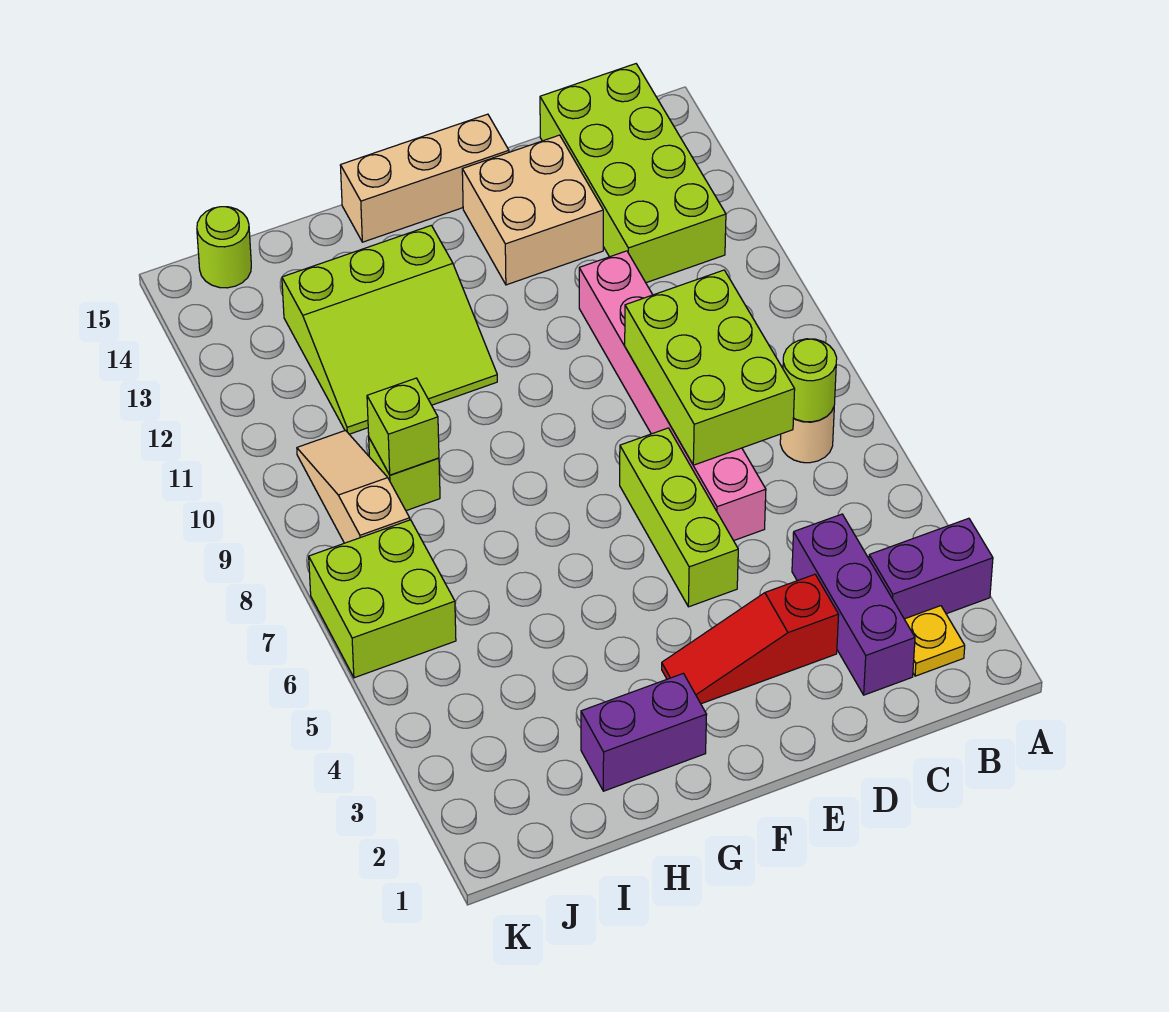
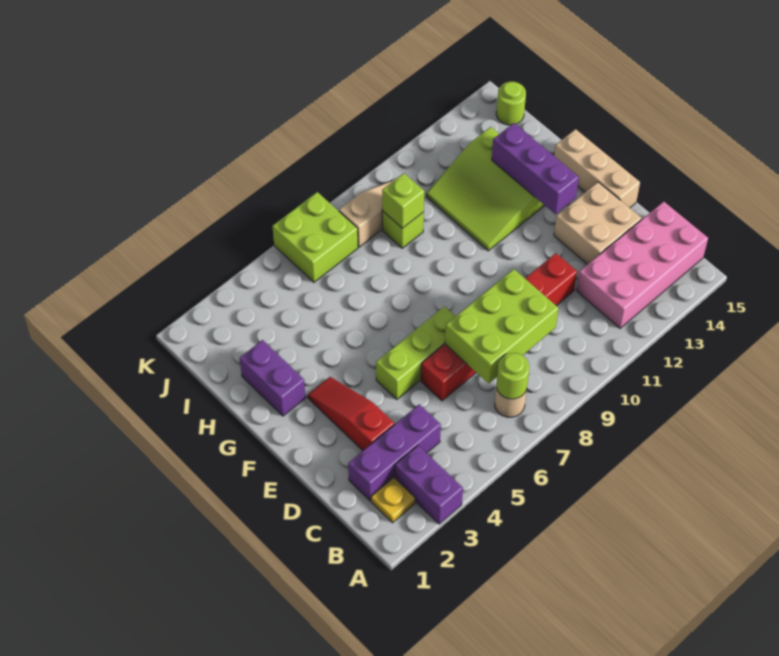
lime 2x4 brick [540,64,726,283] -> pink 2x4 brick [576,202,708,328]
pink 1x6 brick [579,251,766,541] -> red 1x6 brick [421,253,577,401]
none -> purple 1x3 brick [492,123,579,214]

